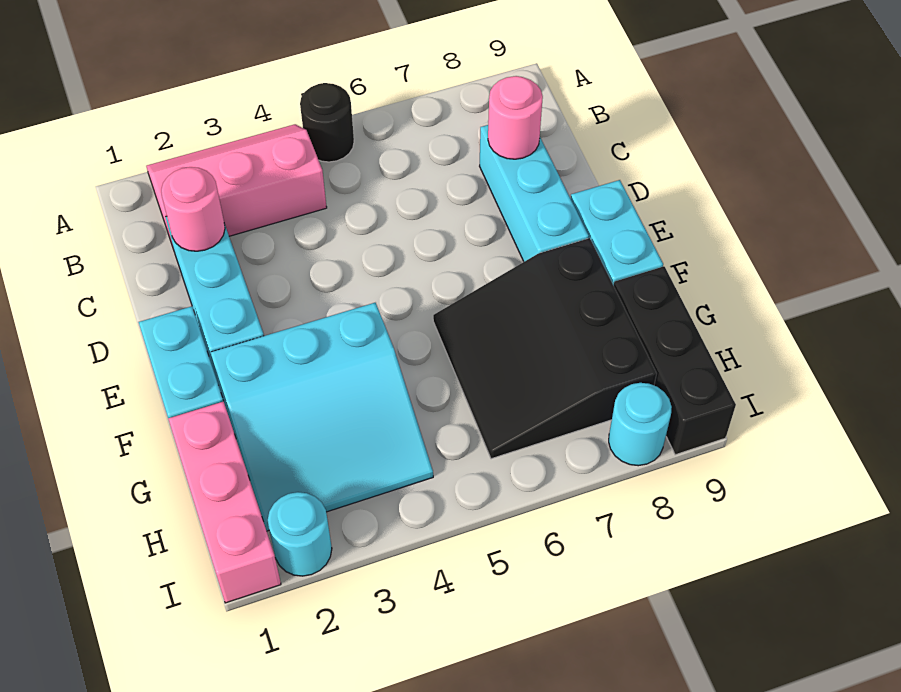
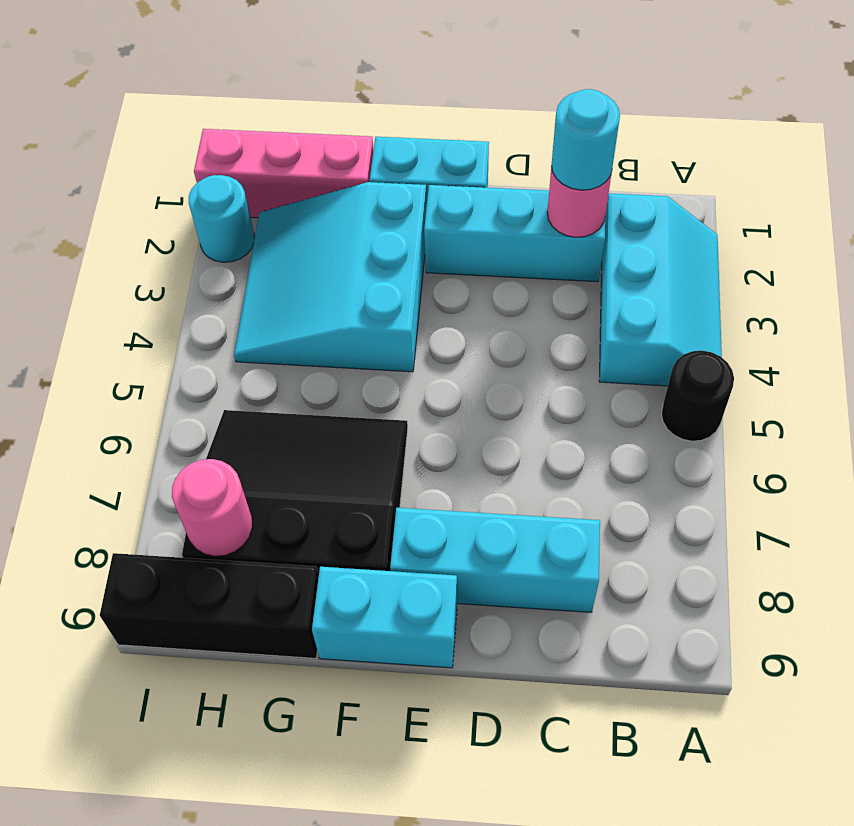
pink 2x3 slope [147,124,327,247] -> cyan 2x3 slope [599,193,722,386]
pink 1x1 round brick [488,76,543,159] -> pink 1x1 round brick moved to [172,459,252,556]
cyan 1x1 round brick [609,383,672,466] -> cyan 1x1 round brick moved to [552,89,620,190]

